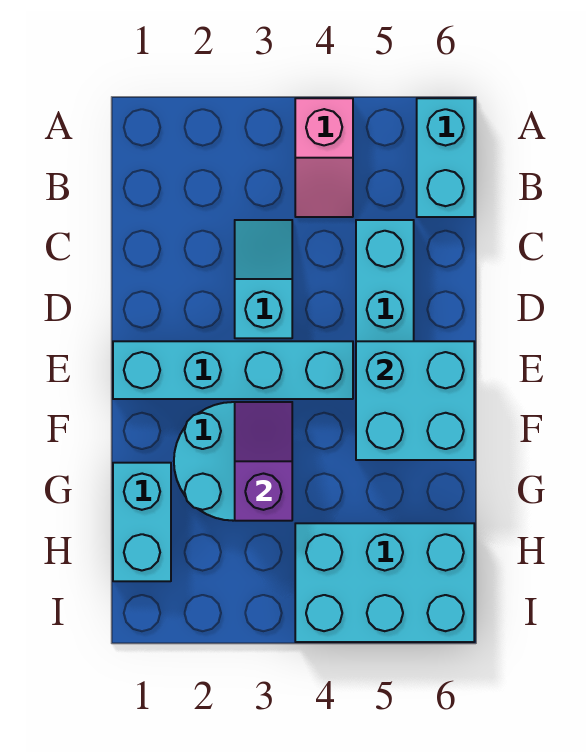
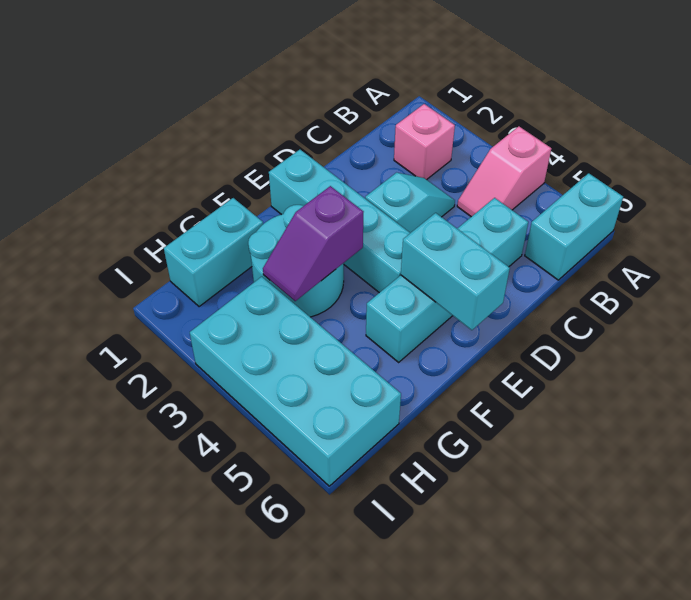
none -> pink 1x1 brick [394,104,455,180]
cyan 2x2 brick [356,341,474,460] -> cyan 1x2 brick [401,213,510,330]
purple 1x2 slope [235,402,292,521] -> purple 1x2 slope turned to [263,186,363,301]
cyan 2x3 brick [295,523,474,642] -> cyan 2x4 brick [190,277,401,486]

